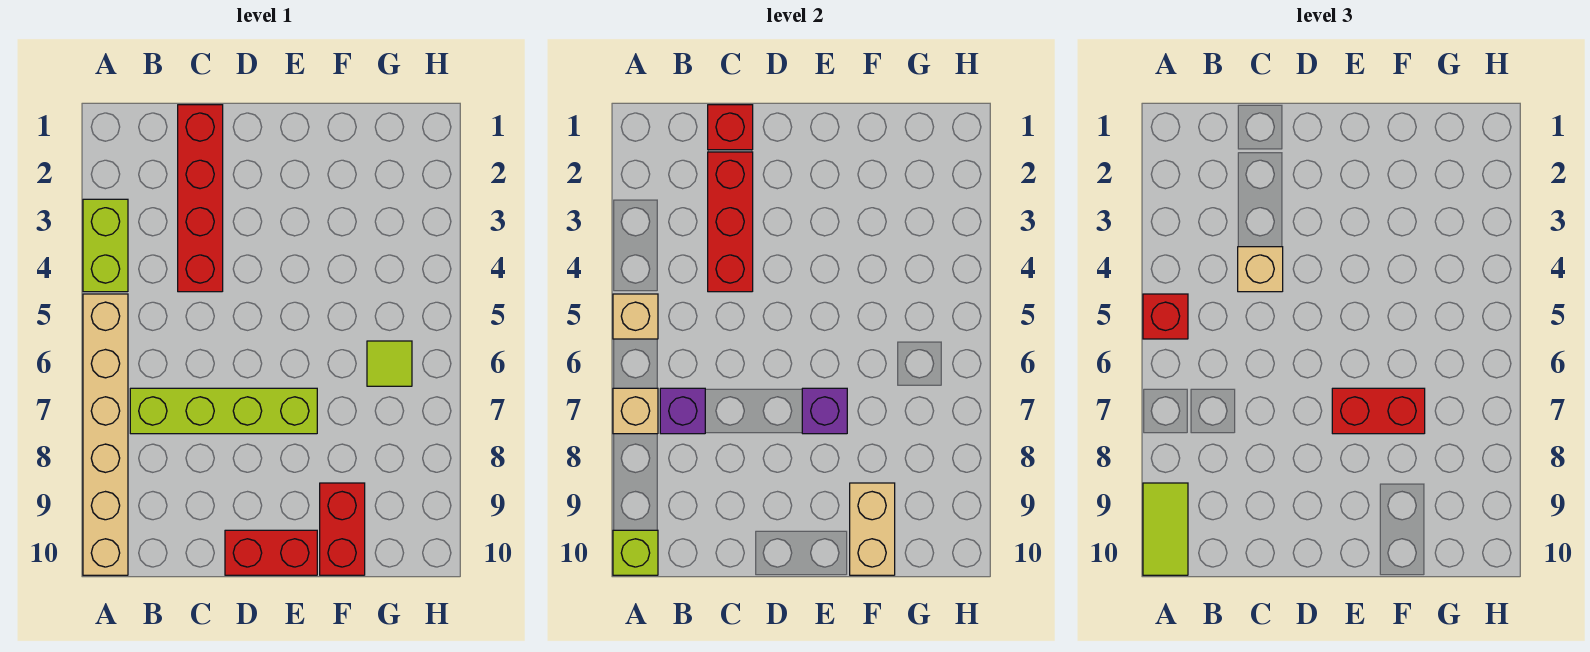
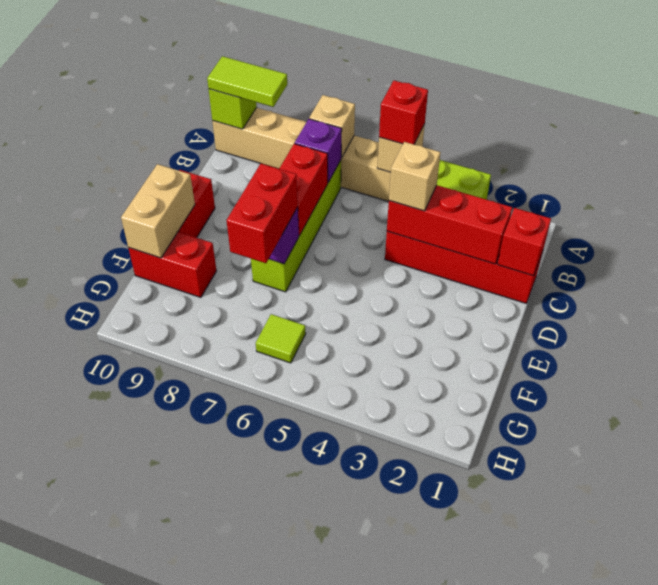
none -> red 1x2 brick [279,144,328,236]
tan 1x2 brick [850,483,895,575] -> tan 1x2 brick turned to [121,164,195,258]

